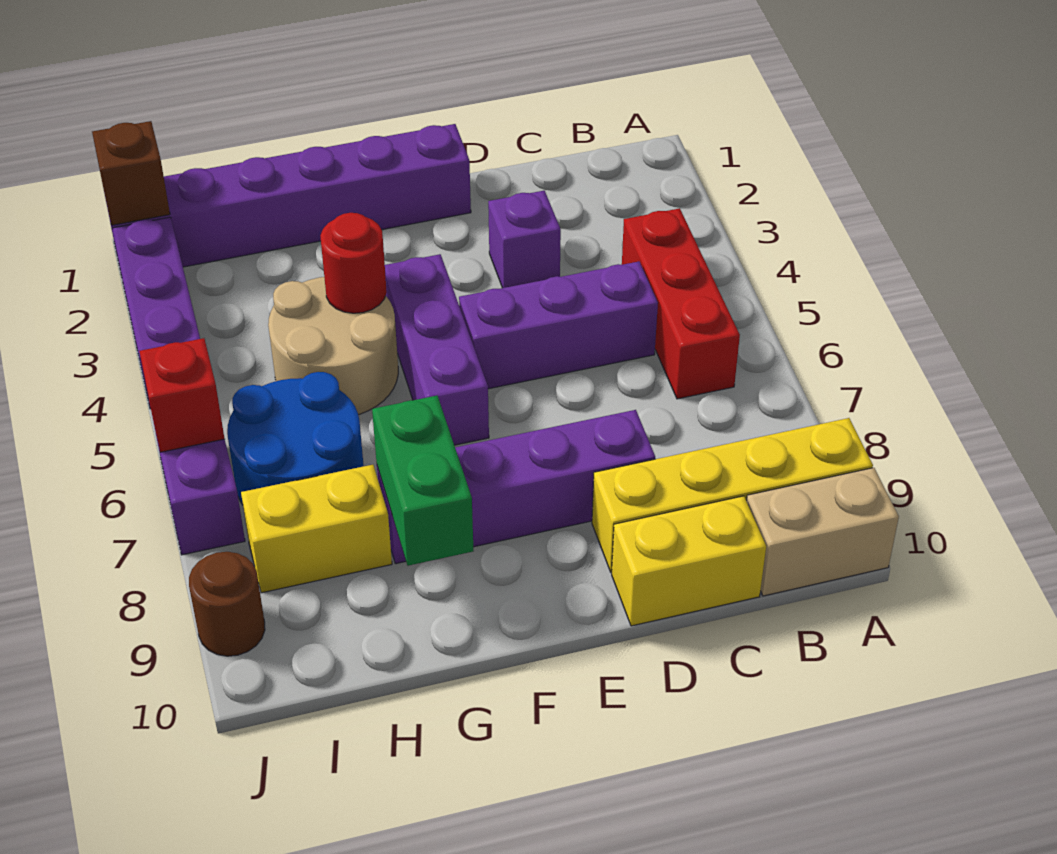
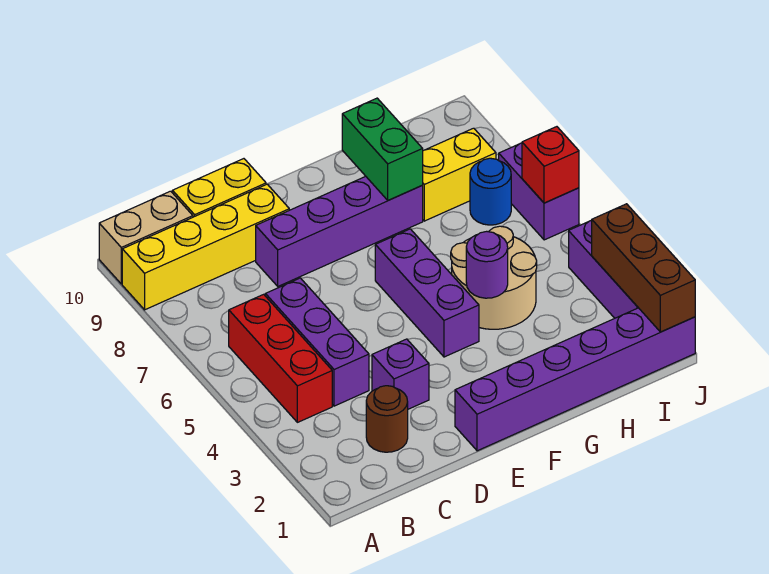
purple 1x3 brick [459,262,658,389] -> purple 1x3 brick turned to [265,278,369,406]
red 1x1 round brick [320,213,387,313] -> purple 1x1 round brick [466,231,508,298]
blue 2x2 round brick [227,372,364,505] -> blue 1x1 round brick [470,158,511,225]
brown 1x1 brick [92,121,170,225] -> brown 1x3 brick [592,204,695,332]
brown 1x1 round brick [189,552,265,656] -> brown 1x1 round brick moved to [366,386,408,452]

